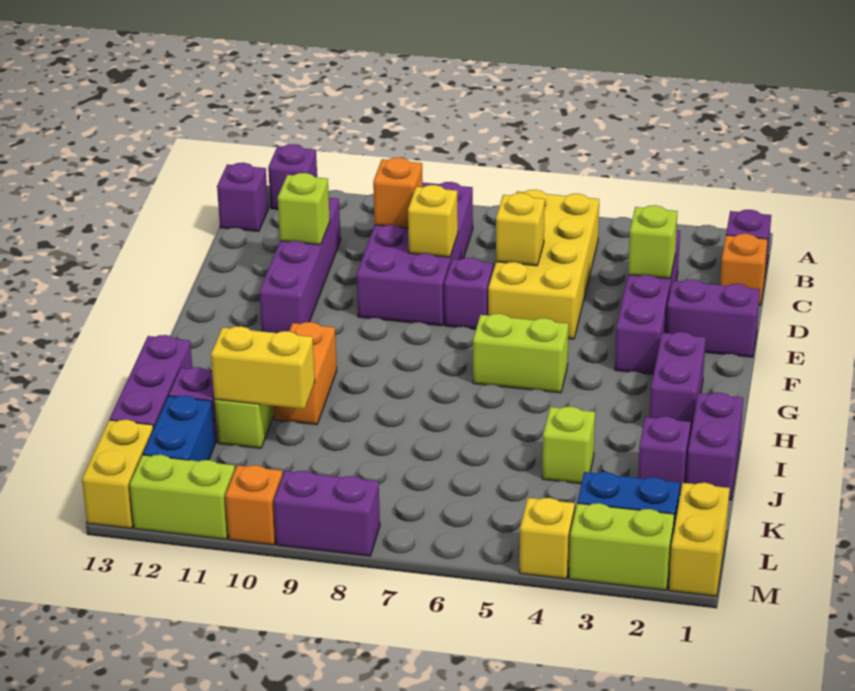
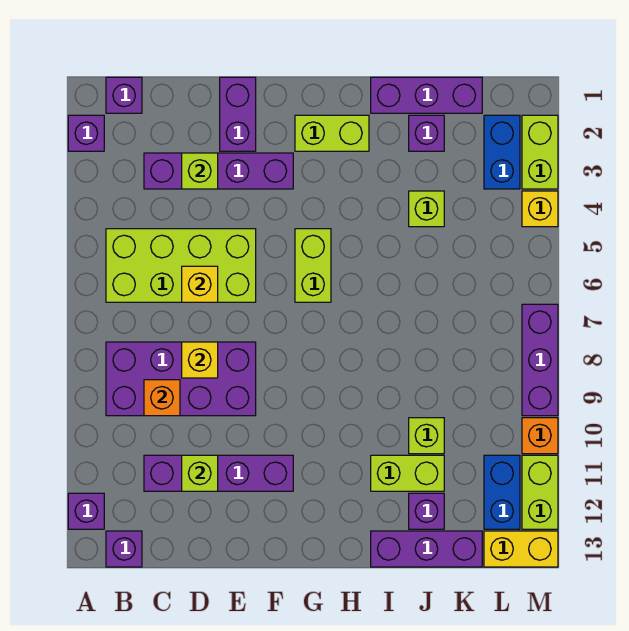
yellow 2x4 brick [488,190,599,339] -> lime 2x4 brick [106,229,256,302]
orange 1x1 brick [720,234,768,305] -> none
purple 1x1 brick [444,258,493,329] -> purple 1x1 brick moved to [68,115,104,151]
purple 1x2 brick [650,332,706,435] -> lime 1x2 brick [295,115,369,151]
orange 1x2 brick [274,322,337,425] -> none
purple 1x2 brick [686,393,743,500] -> purple 1x3 brick [371,77,482,113]
none -> lime 1x1 brick [409,418,444,454]
yellow 1x2 brick [211,326,315,409] -> none
blue 1x2 brick [143,396,215,461] -> blue 1x2 brick turned to [484,455,520,529]
yellow 1x2 brick [669,483,730,596] -> none
purple 1x2 brick [274,471,380,556] -> purple 1x3 brick [522,304,558,416]

